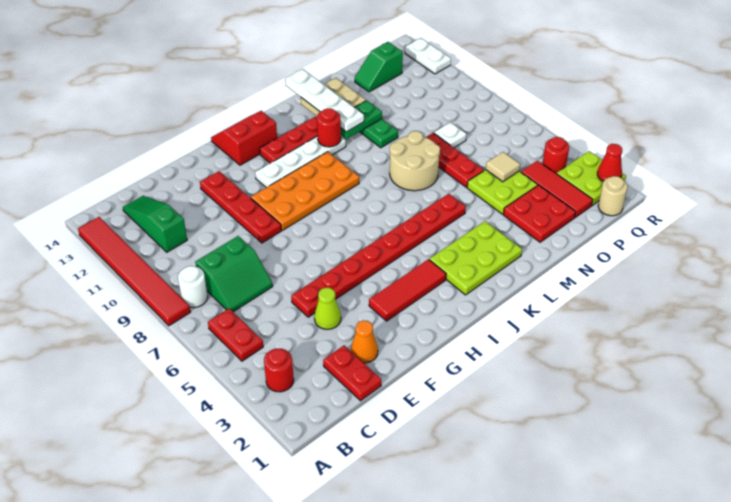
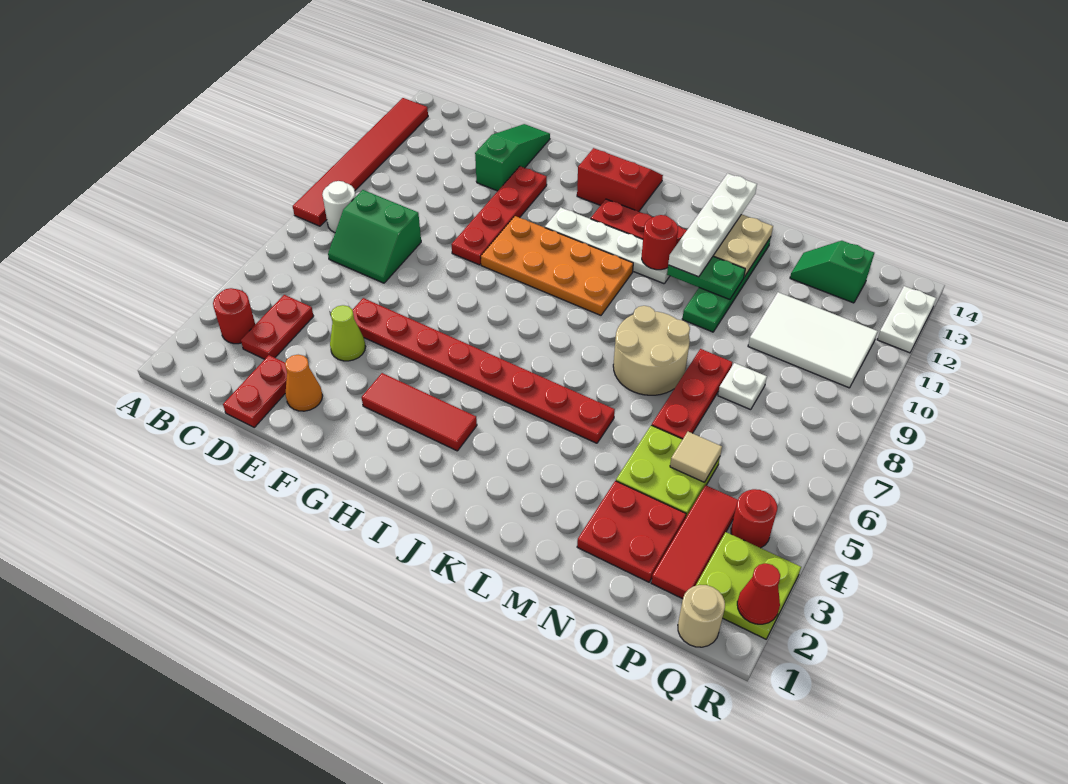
red 1x2 plate [208,308,263,361] -> red 1x2 plate moved to [241,295,313,359]
green 1x3 slope [123,196,187,252] -> green 1x3 slope moved to [475,124,550,191]
lime 2x3 plate [429,221,522,295] -> none
none -> white 2x3 tile [748,292,878,388]

